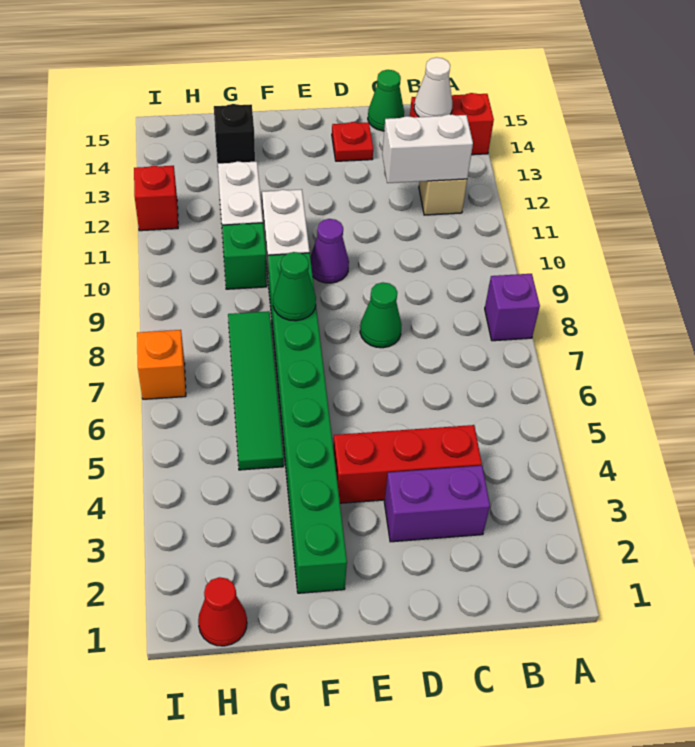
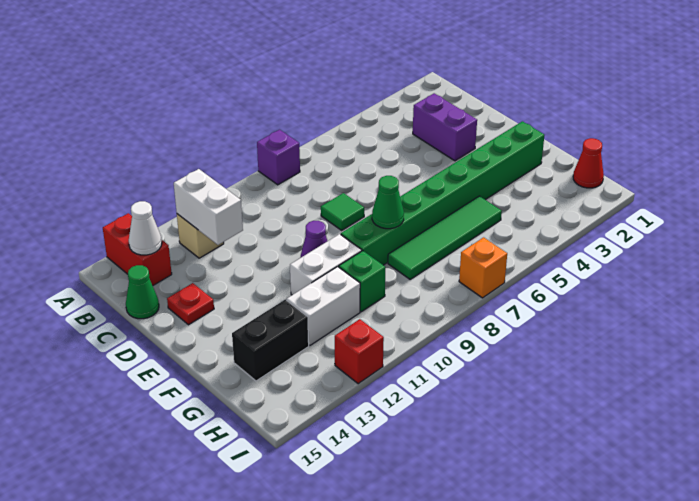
red 1x3 brick [333,425,482,503] -> none
green 1x1 cone [360,282,401,348] -> green 1x1 tile [321,193,364,230]
black 1x1 brick [214,104,255,167] -> black 1x2 brick [232,299,309,381]

